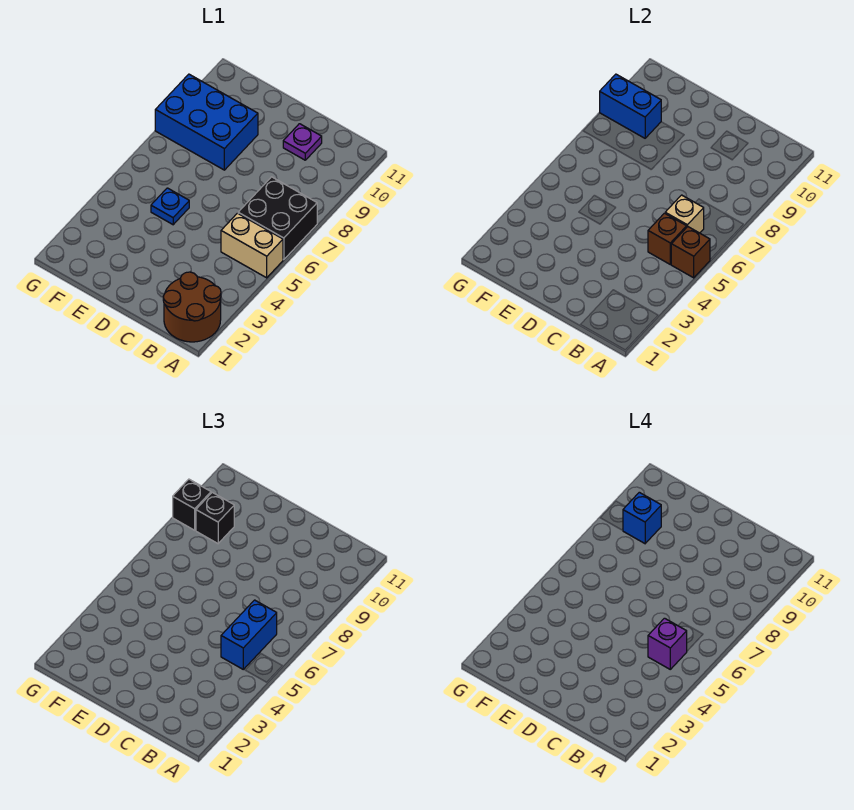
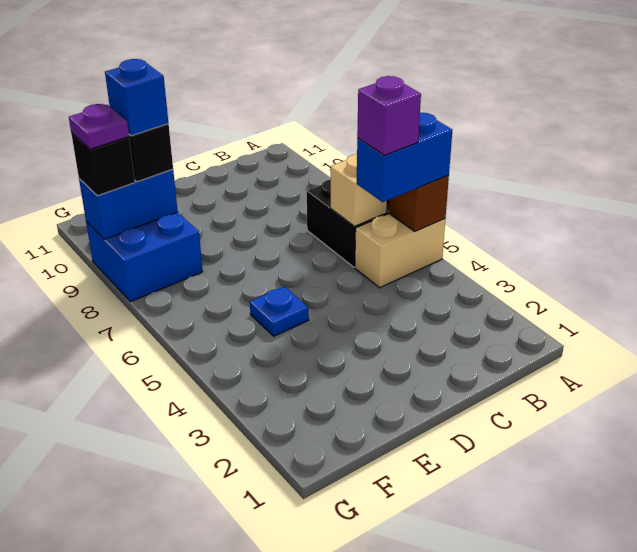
brown 2x2 round brick [163,272,221,342] -> none
brown 1x1 brick [648,213,687,264] -> none
blue 1x2 brick [221,600,277,669] -> blue 1x2 brick turned to [357,113,452,202]
purple 1x1 plate [283,124,322,160] -> purple 1x1 plate moved to [69,104,129,149]
blue 2x3 brick [155,74,258,170] -> blue 2x2 brick [86,212,203,302]

